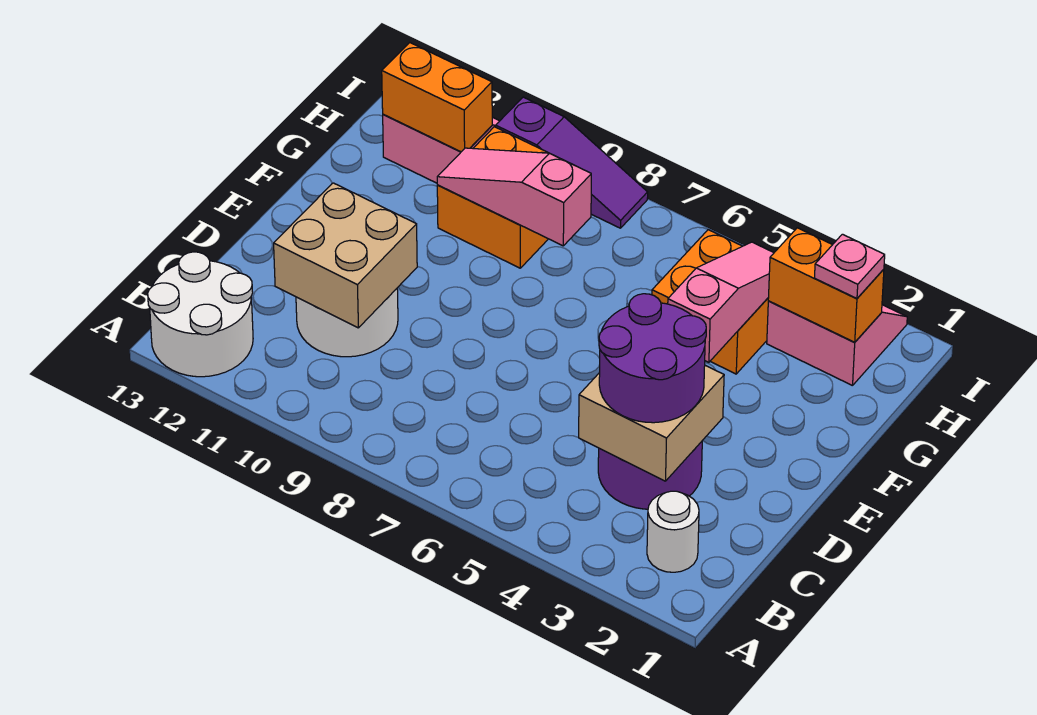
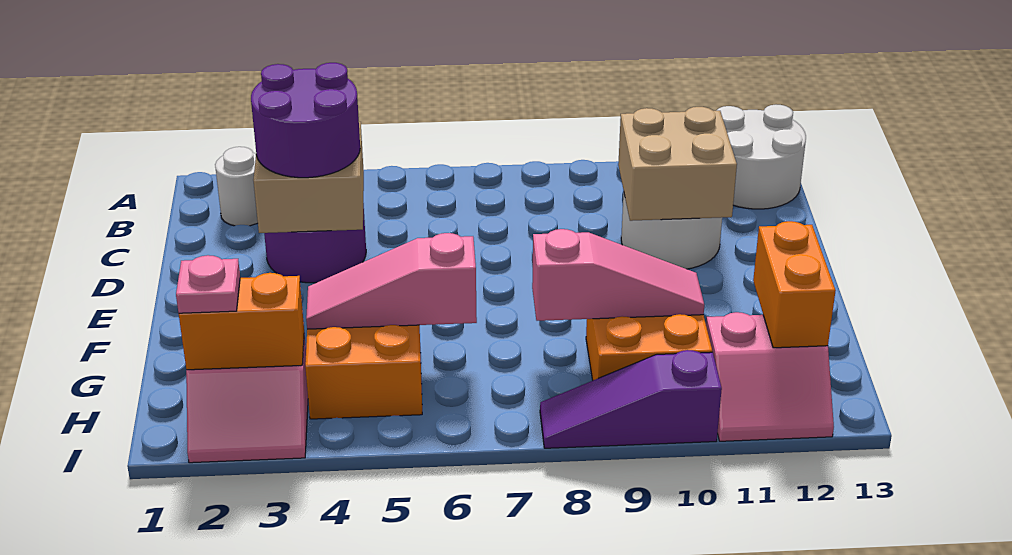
pink 1x3 slope [668,242,774,362] -> pink 1x3 slope turned to [306,233,477,329]
orange 1x2 brick [382,43,492,152] -> orange 1x2 brick turned to [753,221,836,348]

